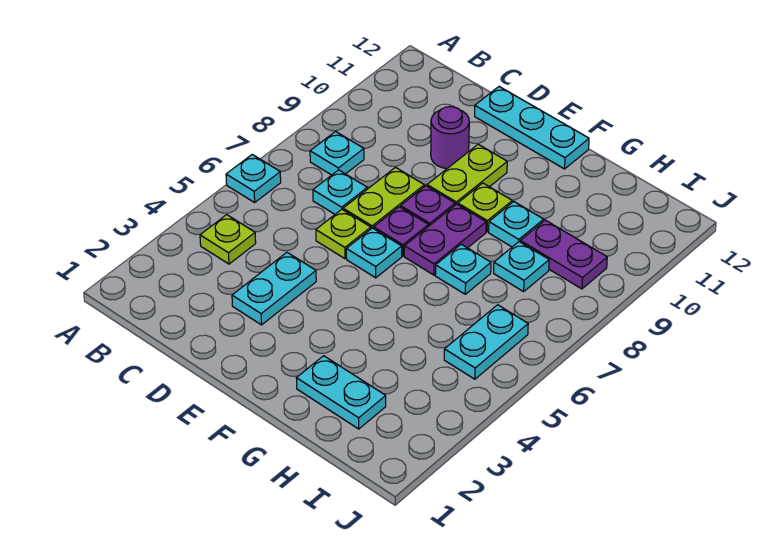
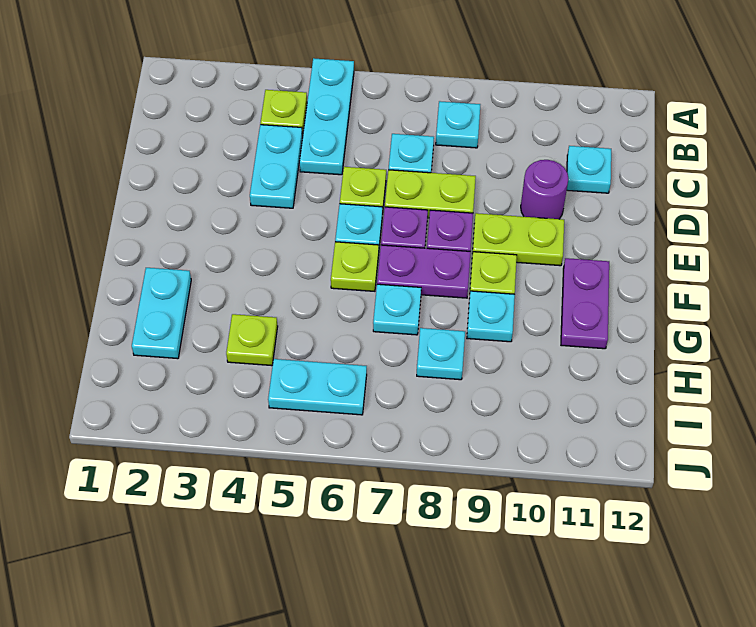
cyan 1x1 plate [226,155,281,202] -> cyan 1x1 plate moved to [567,146,611,193]
cyan 1x2 plate [232,252,316,325] -> cyan 1x2 plate turned to [250,125,303,208]
cyan 1x3 plate [475,87,589,169] -> cyan 1x3 plate moved to [299,58,354,175]
none -> lime 1x1 plate [331,242,379,291]
none -> lime 1x1 plate [226,314,278,366]
purple 1x2 plate [520,220,607,289] -> purple 1x2 plate moved to [561,258,609,349]

